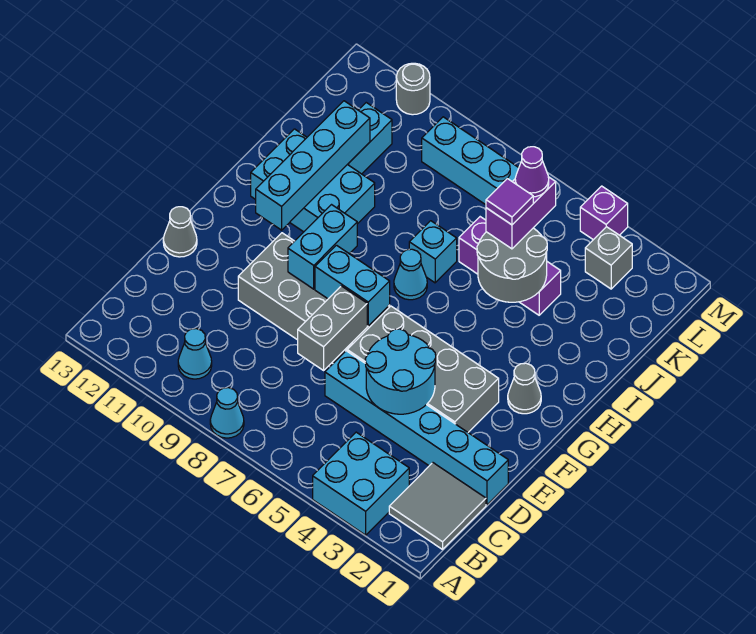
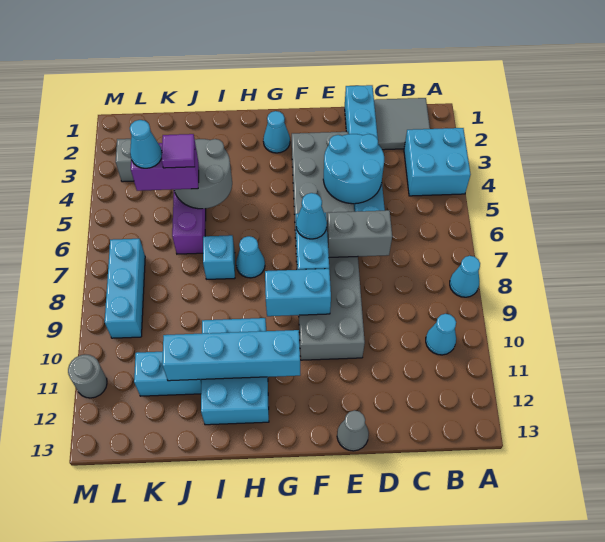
none -> cyan 1x1 cone [296,193,327,239]
grey 1x1 cone [508,363,541,414] -> cyan 1x1 cone [263,111,290,153]
purple 1x1 cone [515,147,549,197] -> cyan 1x1 cone [130,120,162,168]
purple 1x1 brick [580,186,628,240] -> none

